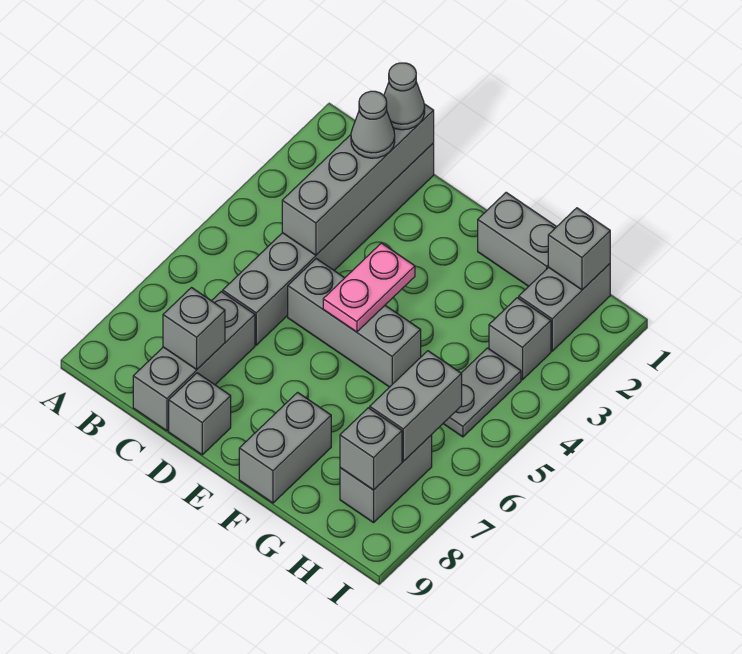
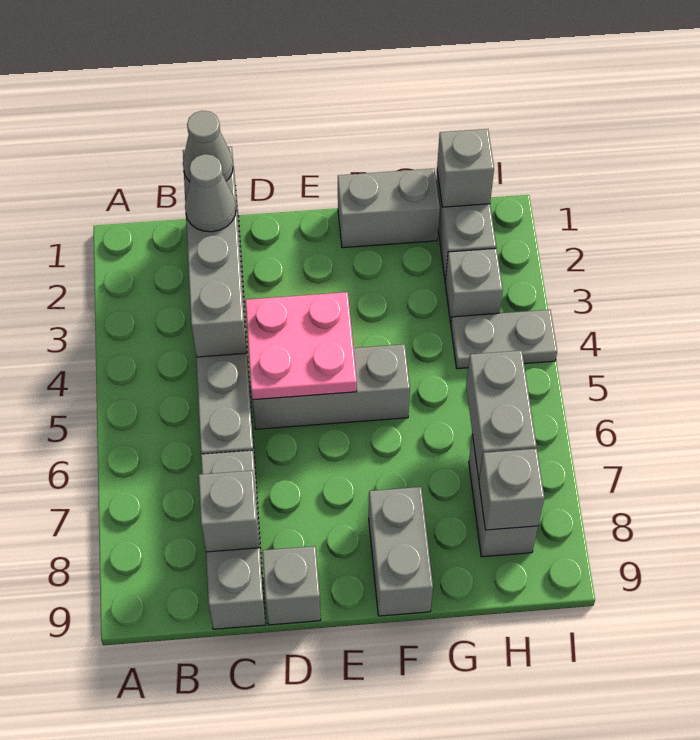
pink 1x2 plate [323,243,415,332] -> pink 2x2 plate [245,292,357,400]
grey 1x2 plate [443,348,521,437] -> grey 1x2 plate turned to [451,310,557,369]

